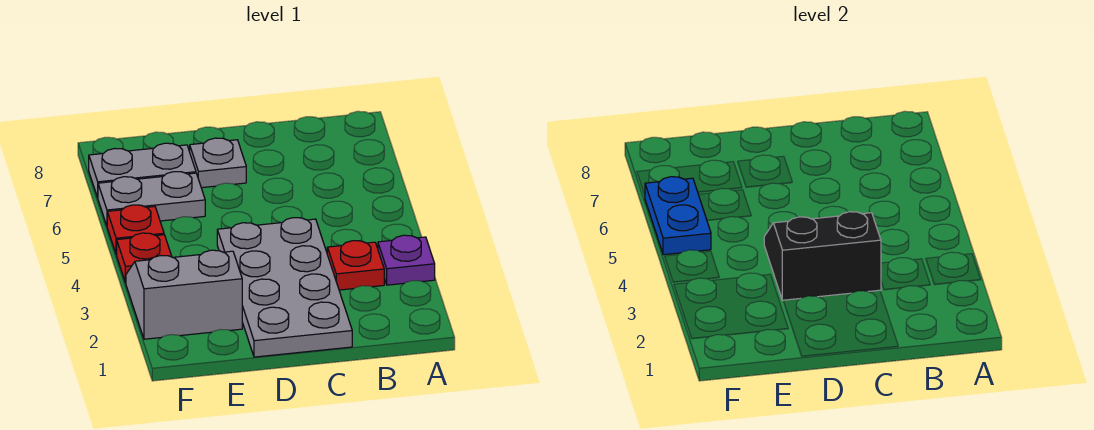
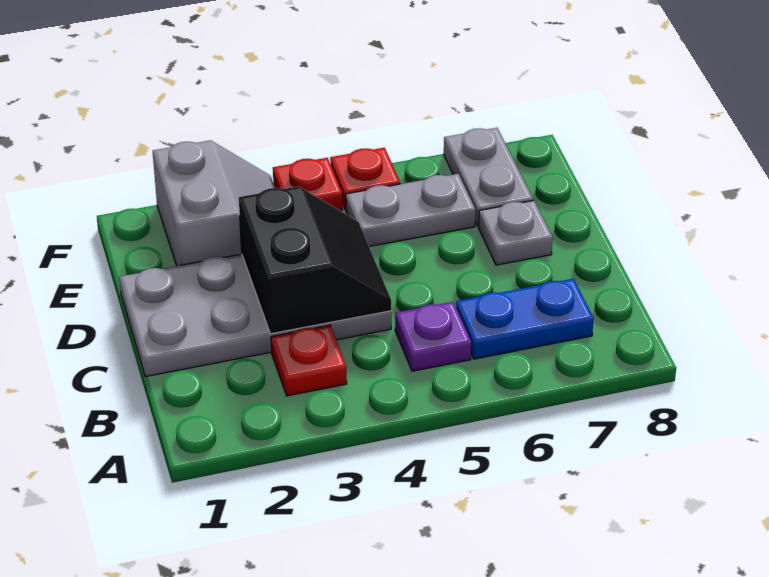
purple 1x1 plate [378,235,435,285] -> purple 1x1 plate moved to [395,302,471,371]
grey 1x2 plate [98,172,205,225] -> grey 1x2 plate turned to [346,174,475,247]
blue 1x2 plate [645,177,711,255] -> blue 1x2 plate moved to [456,279,594,359]

